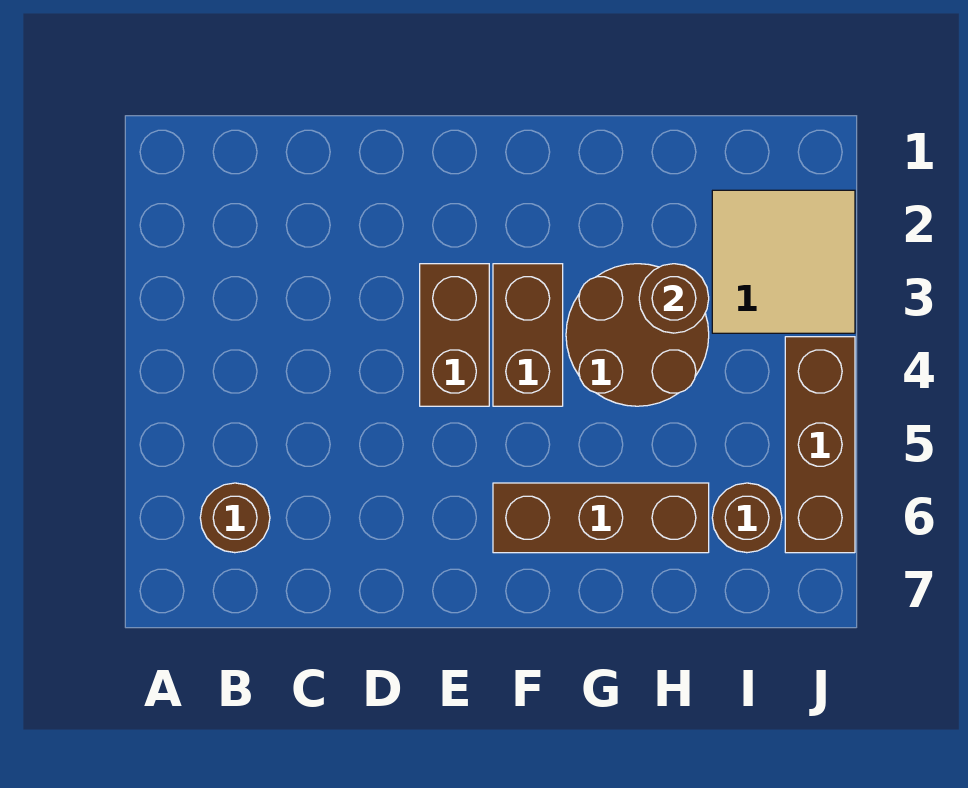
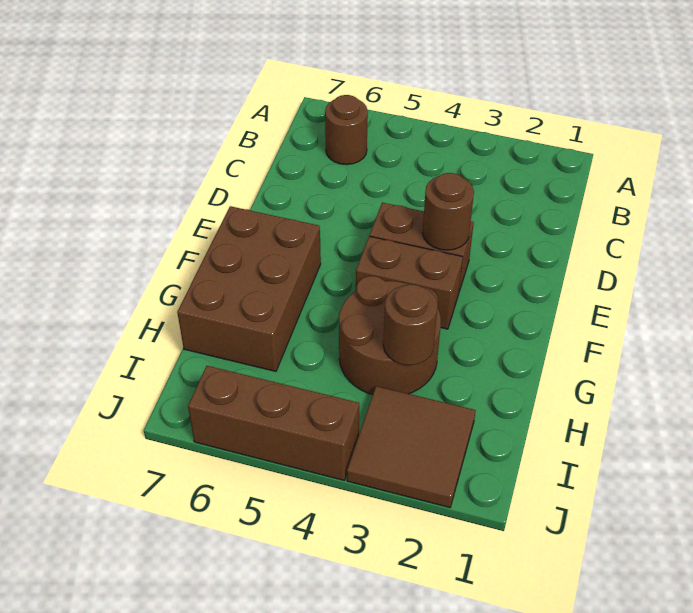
brown 1x3 brick [493,483,709,553] -> brown 2x3 brick [177,206,321,371]
tan 2x2 tile [712,190,855,333] -> brown 2x2 tile [347,386,476,508]
brown 1x1 round brick [712,483,782,553] -> brown 1x1 round brick moved to [423,173,474,250]

